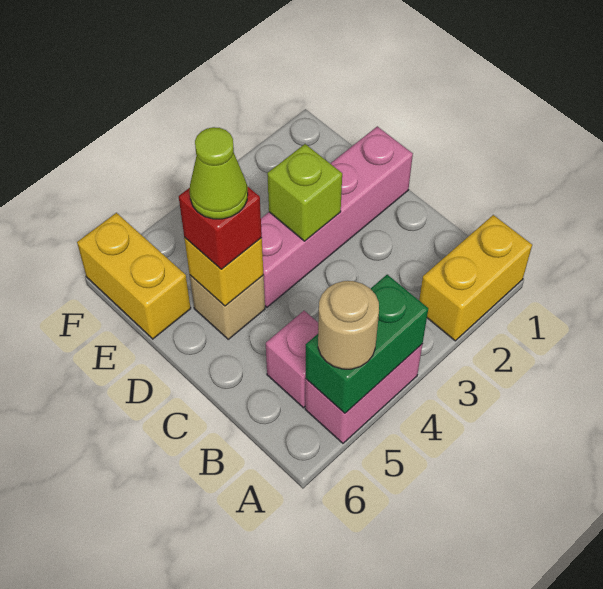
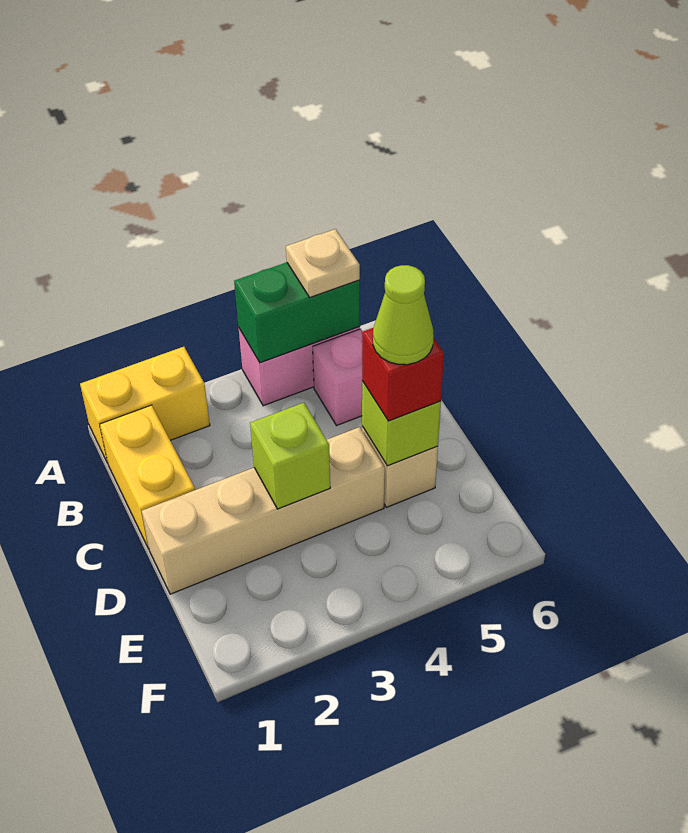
tan 1x1 round brick [318,281,379,369] -> tan 1x1 plate [286,229,360,297]
pink 1x4 brick [261,126,413,307] -> tan 1x4 brick [142,427,385,594]
yellow 1x1 brick [184,237,264,306] -> lime 1x1 brick [362,381,441,466]
yellow 1x2 brick [77,213,191,339] -> yellow 1x2 brick moved to [100,405,195,549]

